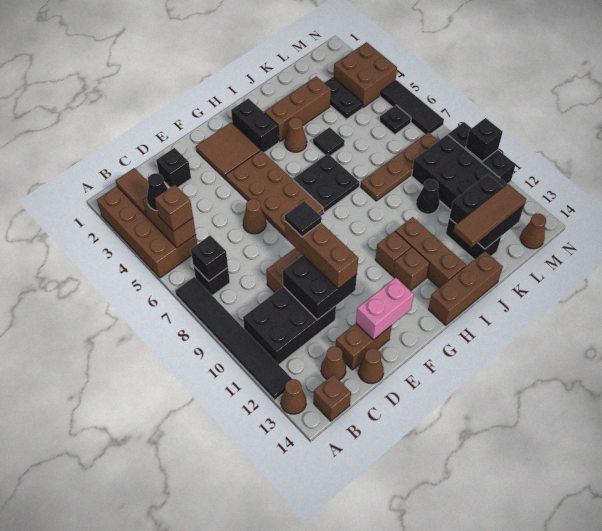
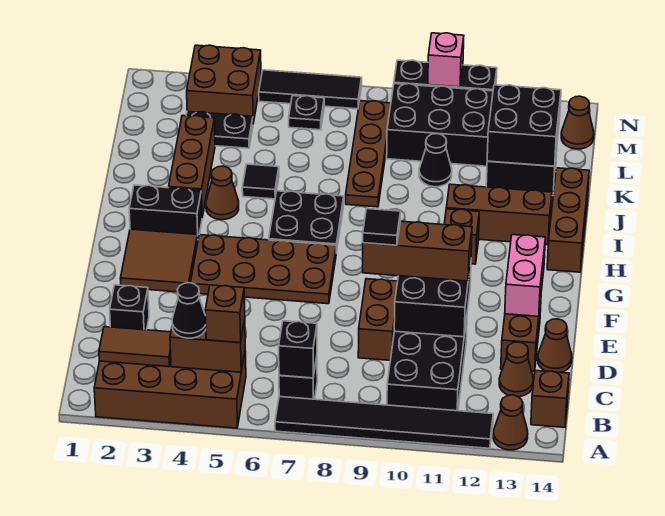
brown 1x1 cone [243,199,266,234] -> none
brown 1x1 brick [393,247,430,291] -> none
brown 1x3 tile [454,184,526,247] -> none
black 1x1 brick [466,118,503,161] -> pink 1x1 brick [428,33,464,87]

